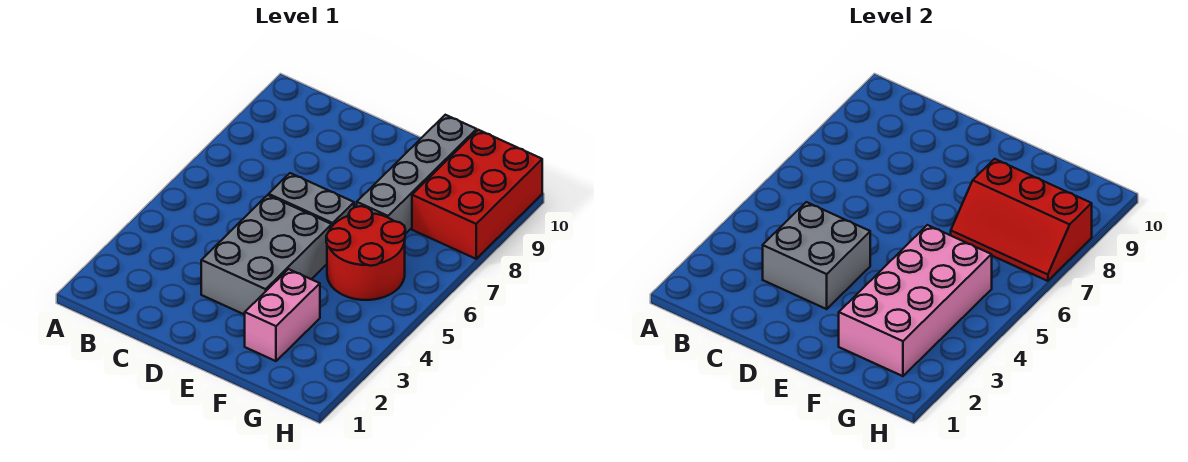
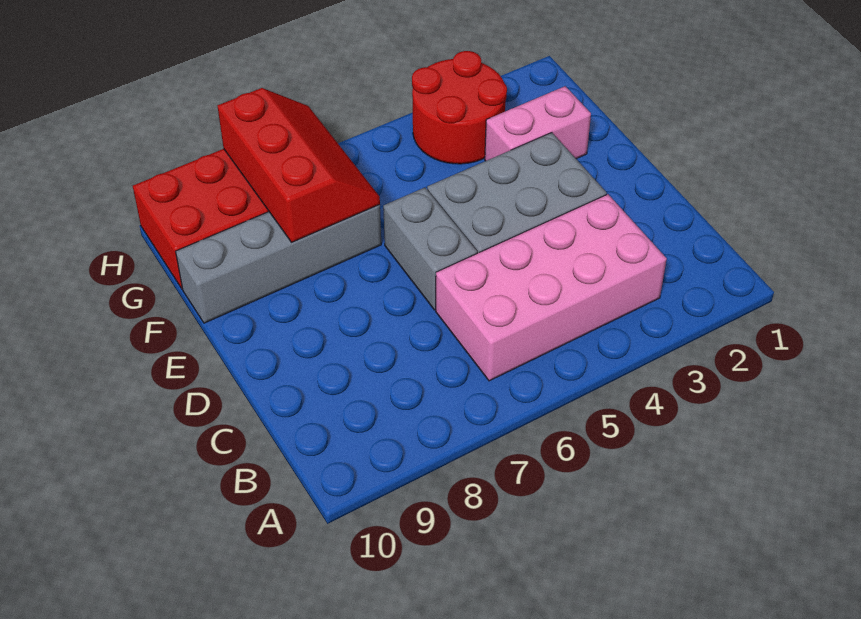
grey 2x2 brick [763,202,870,309] -> none
pink 2x4 brick [839,225,992,376] -> pink 2x4 brick moved to [436,194,667,381]
red 2x2 round brick [326,206,405,300] -> red 2x2 round brick moved to [412,51,507,164]

